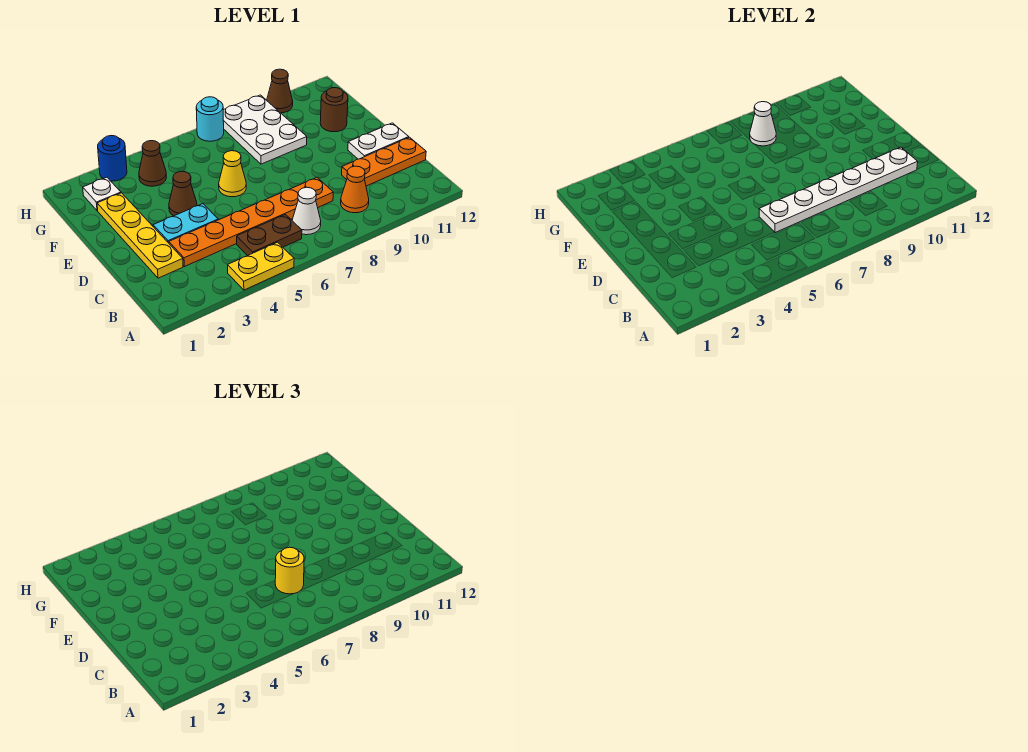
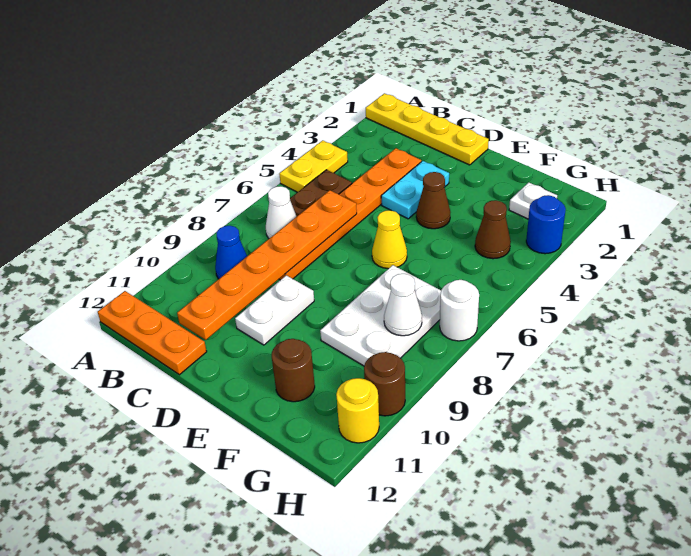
orange 1x1 cone [341,166,369,213] -> blue 1x1 cone [215,226,247,279]
yellow 1x4 plate [97,193,183,278] -> yellow 1x4 plate moved to [366,93,489,165]
white 1x6 plate [759,147,918,233] -> orange 1x6 plate [177,190,357,340]
yellow 1x1 round brick [275,547,304,594] -> yellow 1x1 round brick moved to [336,378,379,443]
orange 1x3 plate [342,137,426,186] -> orange 1x3 plate turned to [98,291,207,375]
white 1x2 plate [348,123,409,159] -> white 1x2 plate moved to [235,275,314,345]
white 2x3 plate [223,95,307,164] -> white 2x3 plate turned to [320,265,441,366]
cyan 1x1 round brick [196,97,224,141] -> white 1x1 round brick [440,280,479,341]
brown 1x1 cone [267,69,293,113] -> brown 1x1 round brick [364,352,405,416]

